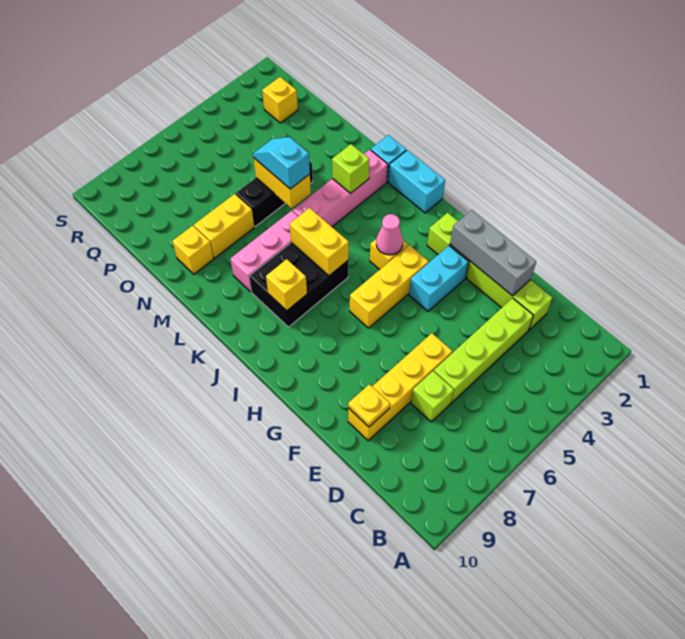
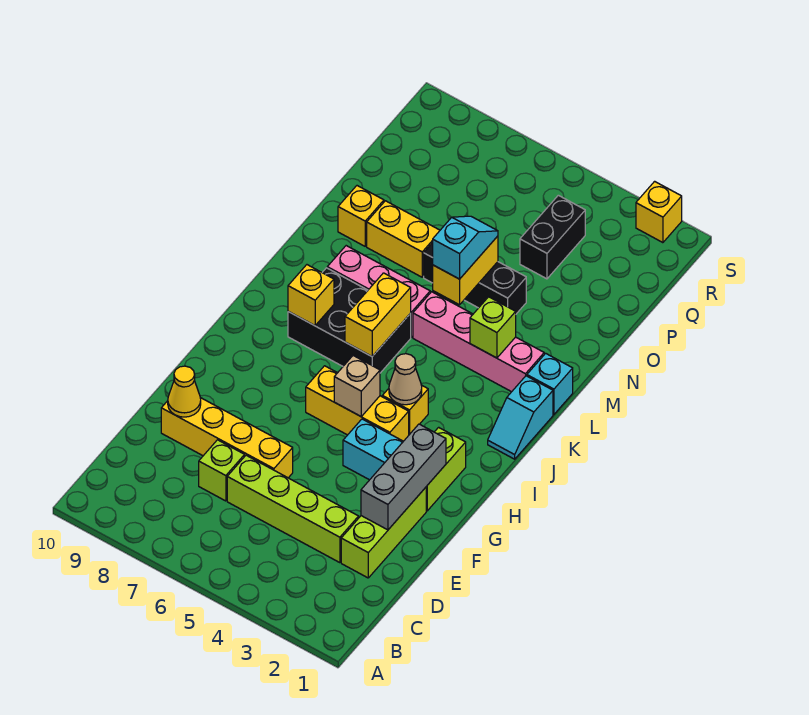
yellow 1x1 plate [348,384,390,427] -> yellow 1x1 cone [168,366,201,417]
none -> tan 1x1 brick [334,356,380,416]
pink 1x1 cone [376,214,403,255] -> tan 1x1 cone [389,354,422,405]
cyan 1x2 brick [388,150,445,213] -> cyan 1x2 slope [488,376,553,459]
none -> black 1x2 brick [520,195,585,279]
yellow 1x1 brick [262,77,298,123] -> yellow 1x1 brick moved to [636,181,682,243]

